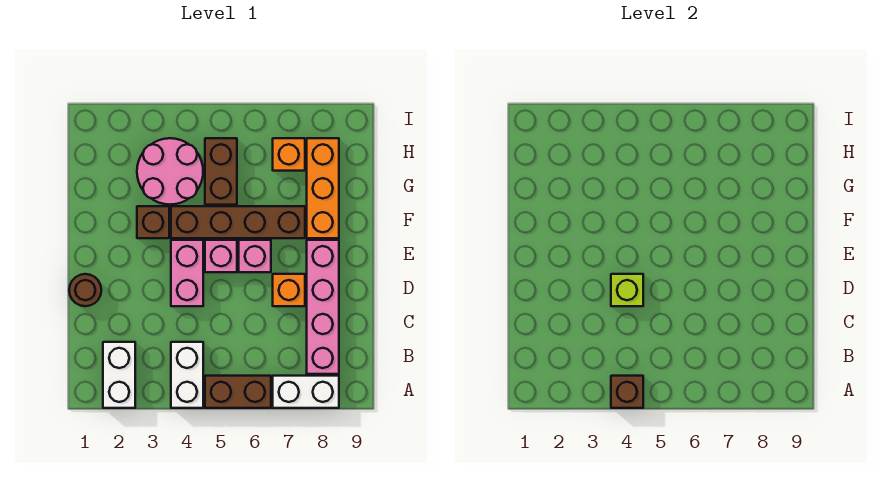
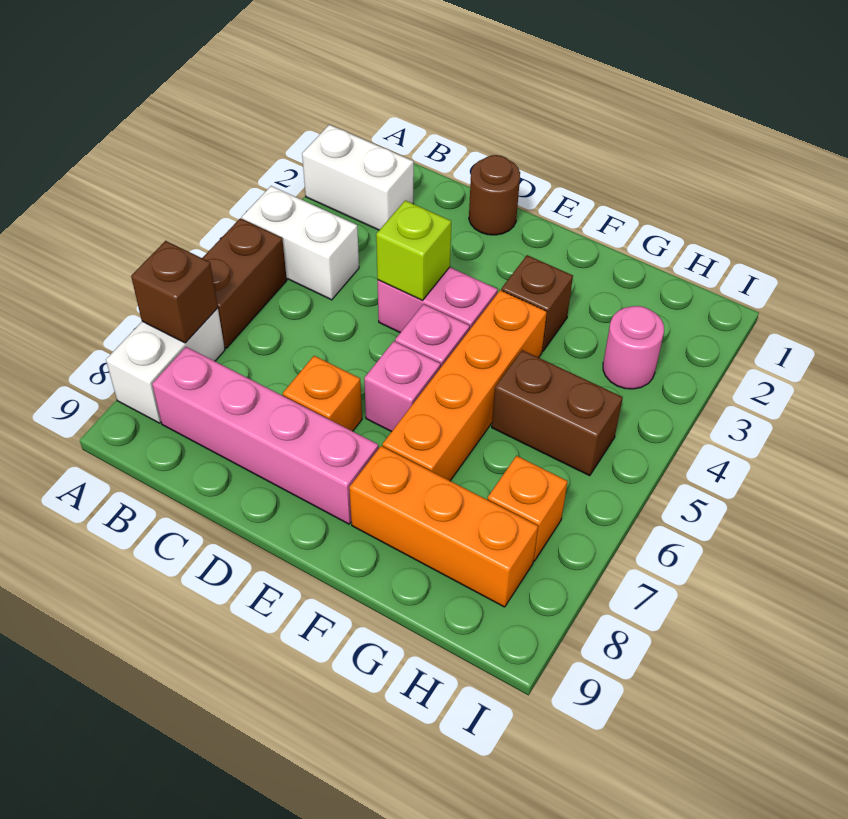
brown 1x1 brick [611,376,643,408] -> brown 1x1 brick moved to [131,241,218,343]
brown 1x4 brick [171,206,305,238] -> orange 1x4 brick [382,290,547,481]
pink 2x2 round brick [137,138,203,205] -> pink 1x1 round brick [603,306,664,389]

